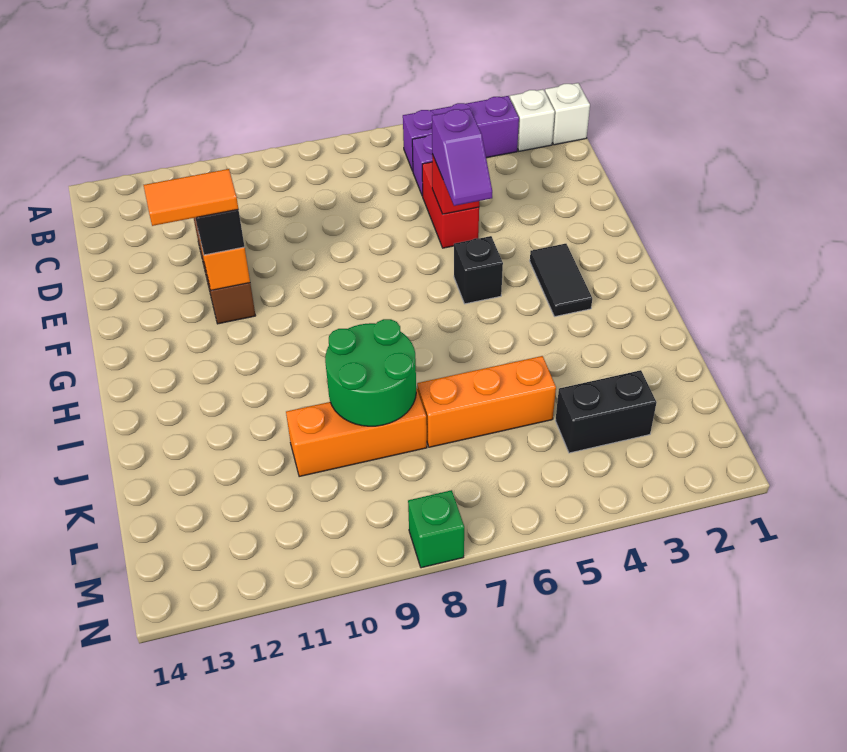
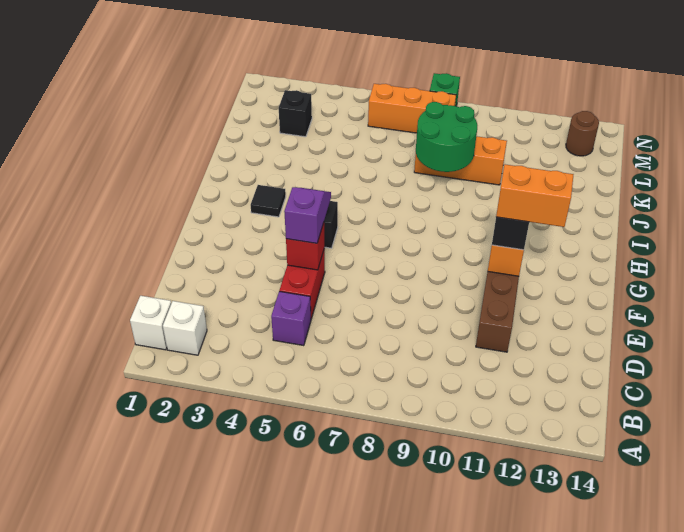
purple 1x3 brick [403,96,519,171] -> none
orange 1x2 tile [144,169,238,226] -> orange 1x2 brick [496,164,574,227]
black 1x2 tile [530,244,592,317] -> black 1x1 tile [251,185,286,217]
orange 1x3 brick [417,356,556,447] -> orange 1x3 brick moved to [368,84,456,133]
black 1x2 brick [555,370,656,453] -> black 1x1 brick [279,90,312,137]
none -> brown 1x1 round brick [566,111,599,156]

